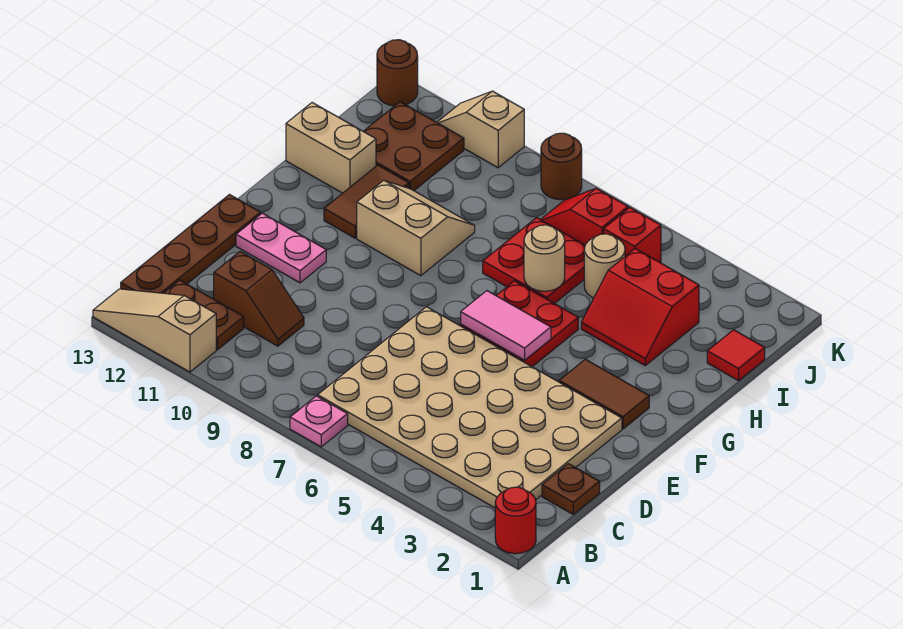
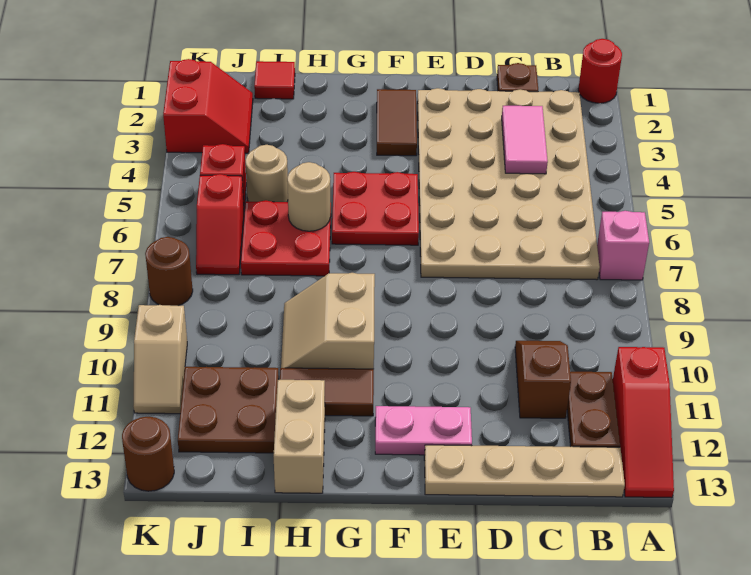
pink 1x1 plate [290,396,348,447] -> pink 1x1 brick [597,211,649,280]
tan 1x3 slope [93,289,216,372] -> red 1x3 slope [613,347,674,498]
brown 1x4 plate [121,195,261,293] -> tan 1x4 plate [424,445,625,497]
pink 1x2 plate [236,213,326,283] -> pink 1x2 plate turned to [375,406,472,455]
pink 1x2 tile [461,291,551,360] -> pink 1x2 tile moved to [502,106,548,174]
red 2x2 slope [581,249,699,365] -> red 2x2 slope moved to [163,59,253,153]

